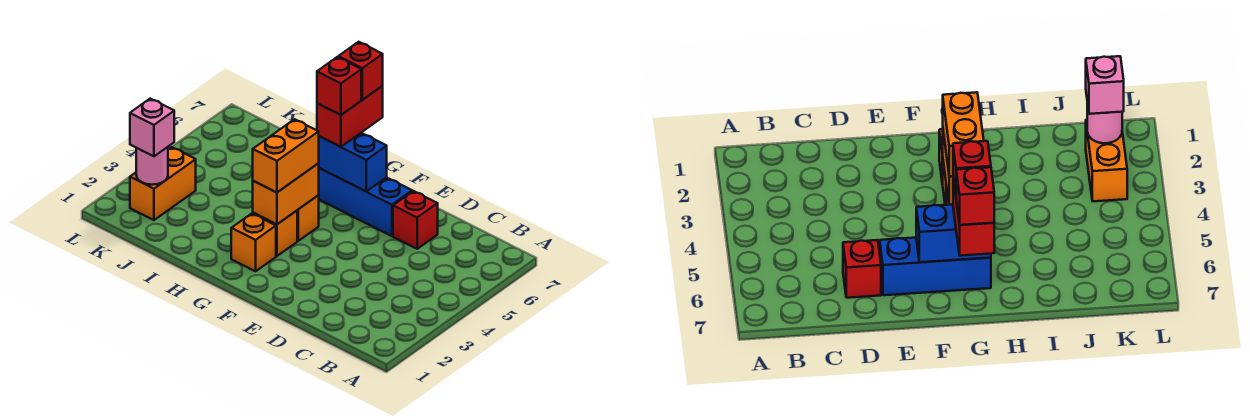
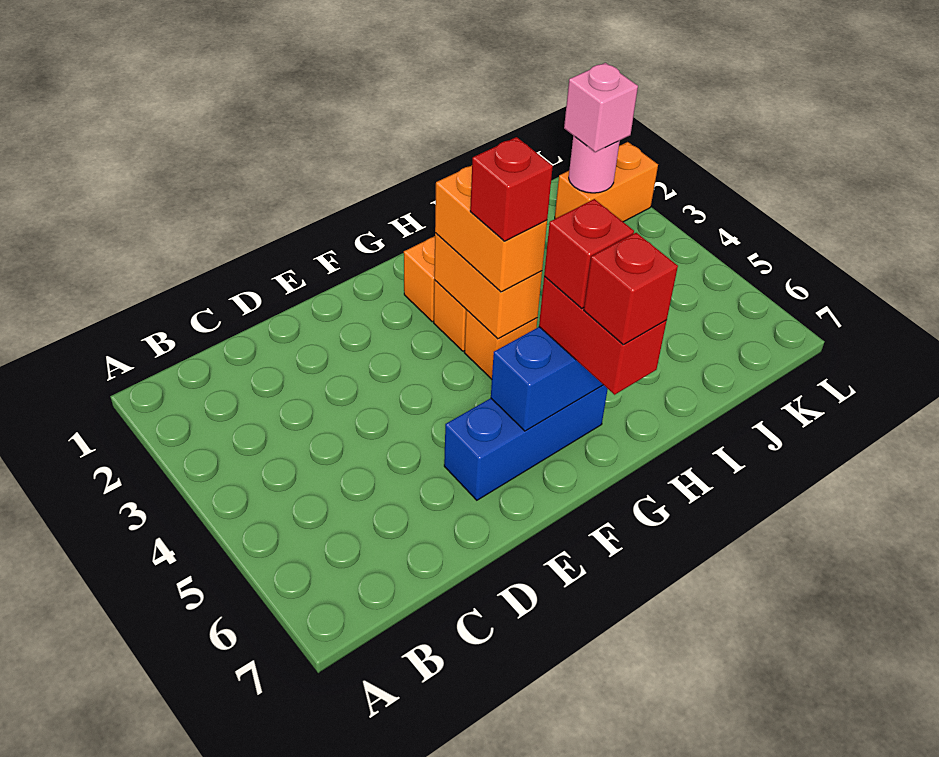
red 1x1 brick [393,191,438,249] -> red 1x1 brick moved to [470,137,553,241]
orange 1x2 brick [130,147,196,220] -> orange 1x2 brick turned to [555,142,658,222]

